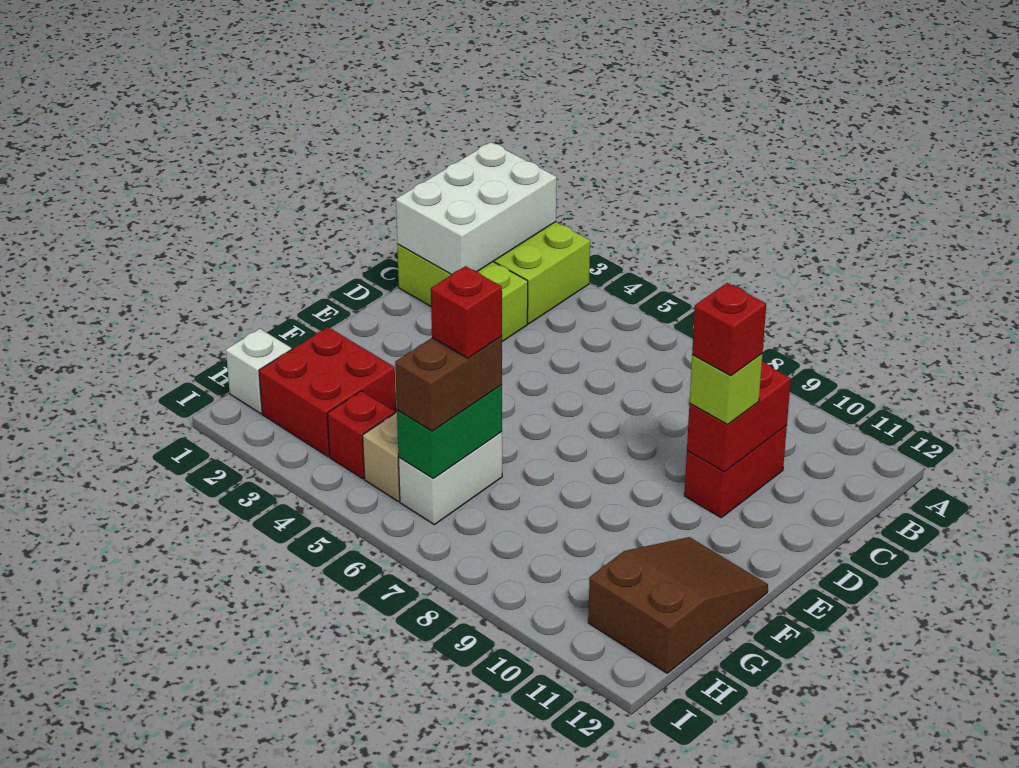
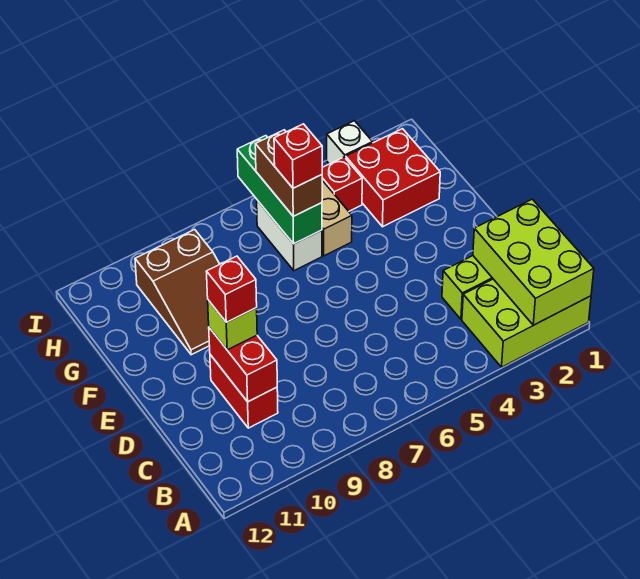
white 2x3 brick [396,142,557,275] -> lime 2x3 brick [473,199,594,325]
brown 2x3 slope [588,537,768,673] -> brown 2x3 slope moved to [135,230,220,355]
green 1x2 brick [397,385,502,478] -> green 1x3 brick [237,136,322,244]
white 1x1 brick [226,329,292,414] -> white 1x1 brick moved to [327,121,373,164]

